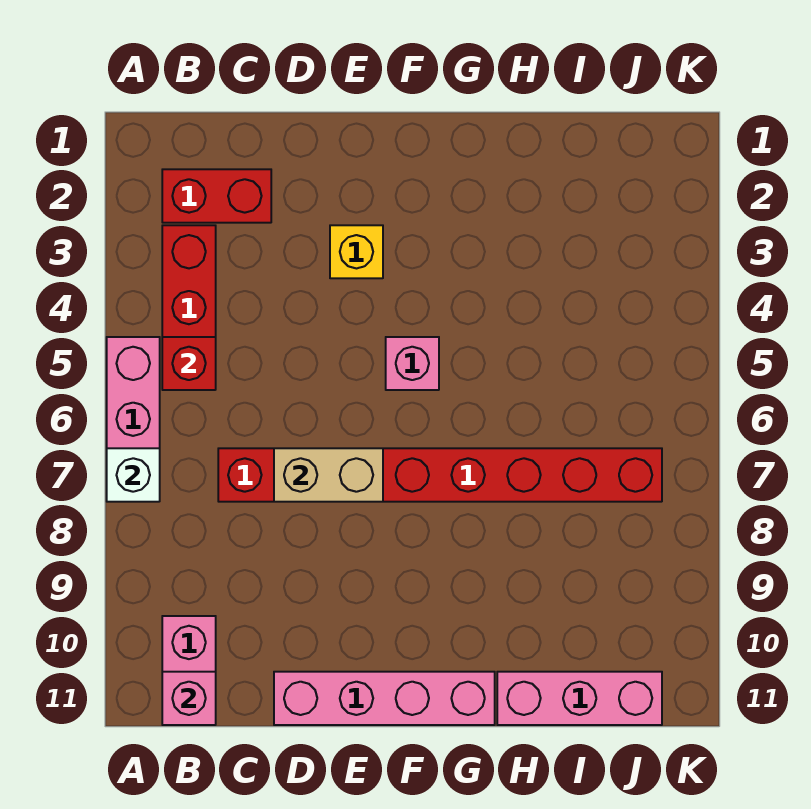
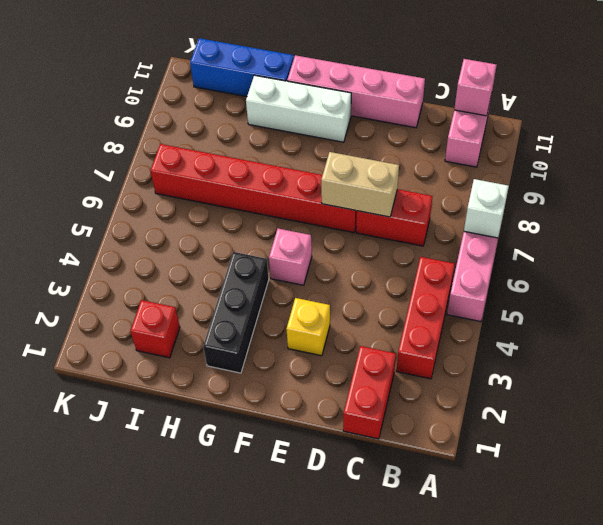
red 1x2 brick [162,169,271,223] -> red 1x2 brick turned to [343,346,396,439]
red 1x1 brick [162,337,216,390] -> red 1x1 brick moved to [131,300,180,358]
none -> white 1x3 brick [246,75,351,142]
none -> black 1x3 brick [203,252,269,373]
pink 1x3 brick [497,672,662,725] -> blue 1x3 brick [190,38,294,97]

